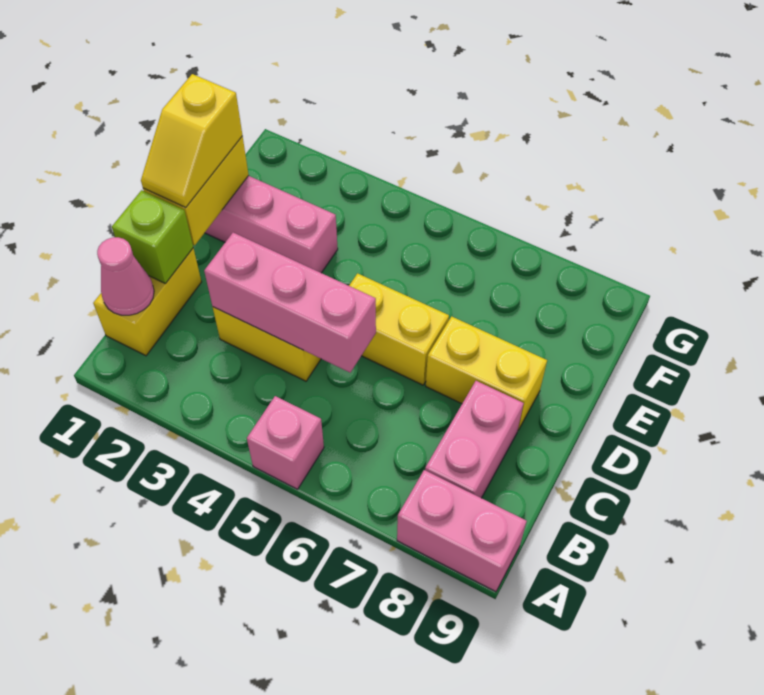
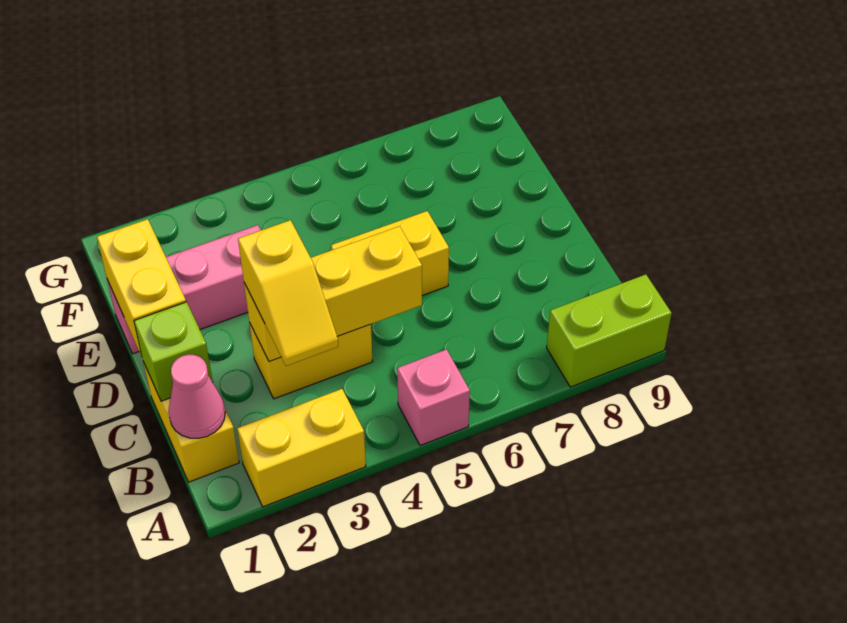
pink 1x2 brick [397,470,527,592] -> lime 1x2 brick [547,274,672,387]
pink 1x2 brick [425,381,524,498] -> none
pink 1x3 brick [204,233,376,372] -> yellow 1x3 brick [244,226,422,361]
yellow 1x2 slope [141,74,242,208] -> yellow 1x2 slope moved to [238,220,338,366]
yellow 1x2 brick [426,316,547,430] -> yellow 1x2 brick moved to [237,389,366,507]

